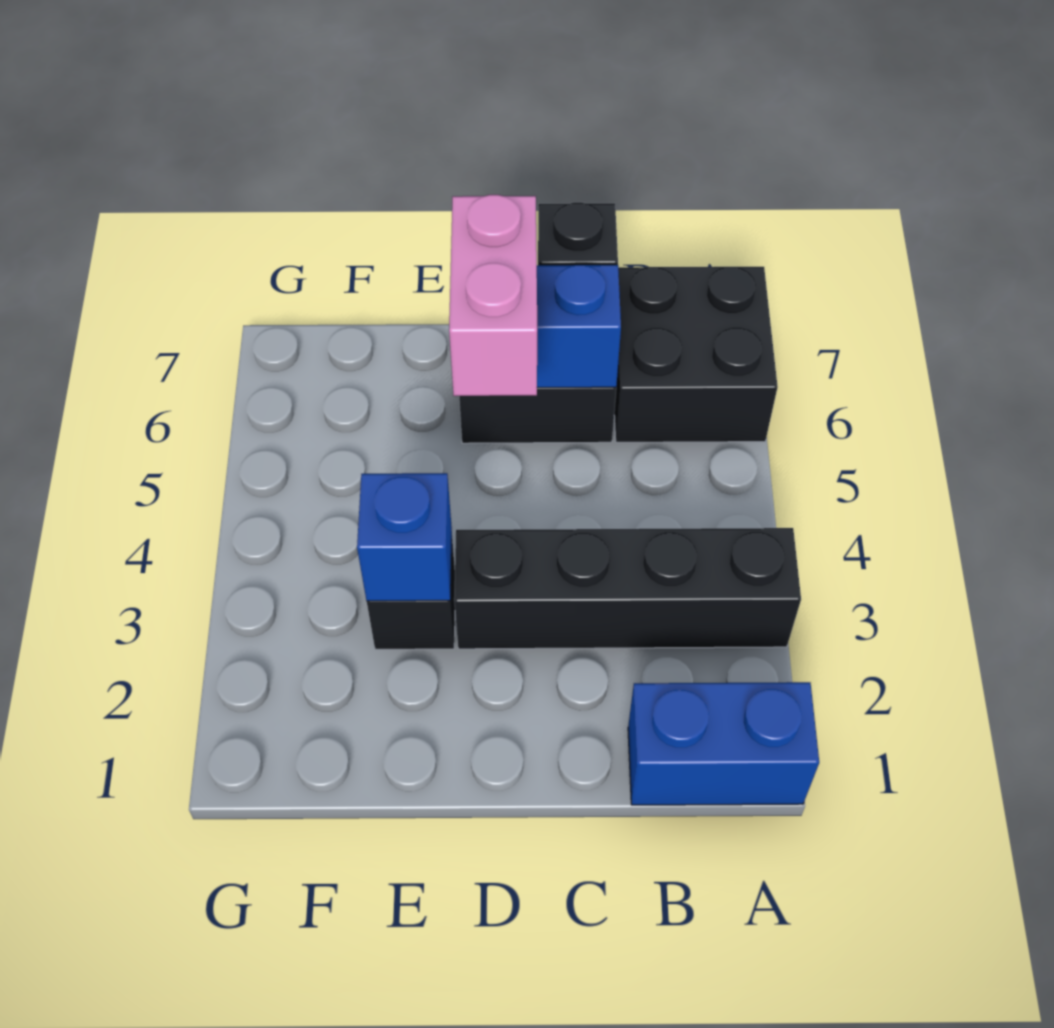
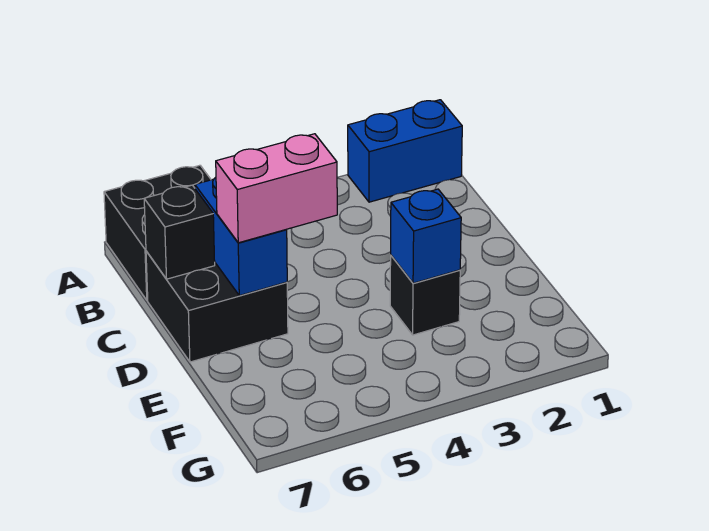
blue 1x2 brick [628,682,819,805] -> blue 1x2 brick turned to [348,100,462,202]
black 1x4 brick [454,528,801,649] -> none

